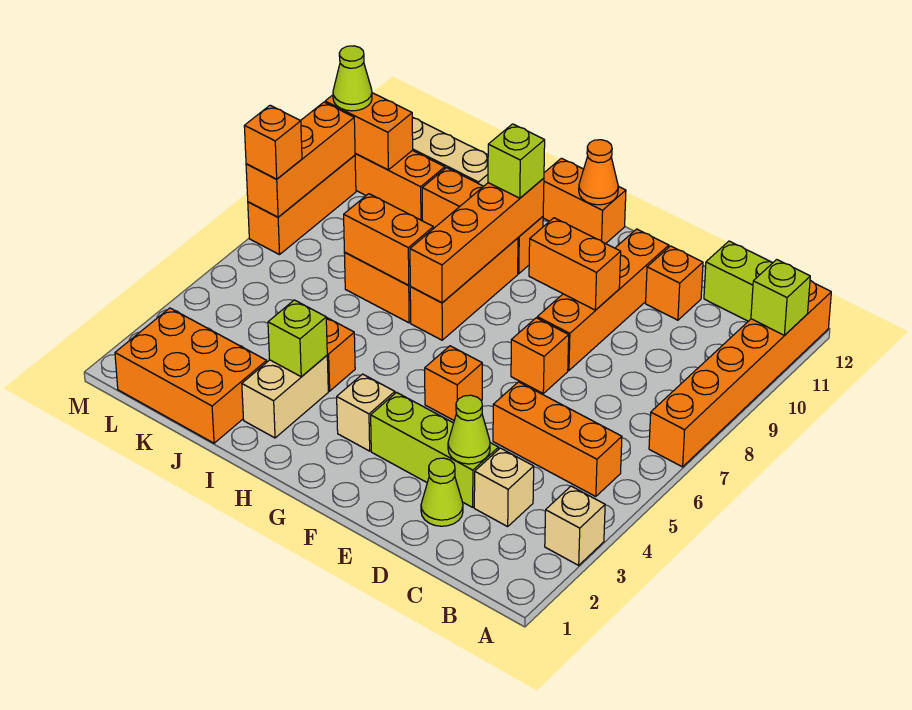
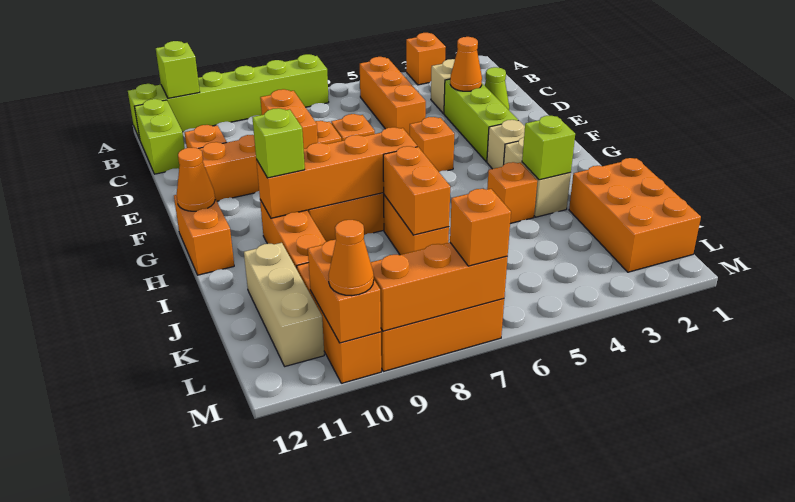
tan 1x1 brick [545,486,605,565] -> orange 1x1 brick [406,33,446,85]
orange 1x6 brick [649,280,831,467] -> lime 1x6 brick [128,54,329,139]
lime 1x1 cone [448,395,490,464] -> orange 1x1 cone [450,37,482,91]
tan 1x2 brick [242,355,328,438] -> tan 1x2 brick turned to [504,137,571,217]
lime 1x1 cone [333,46,372,111] -> orange 1x1 cone [329,220,374,296]

